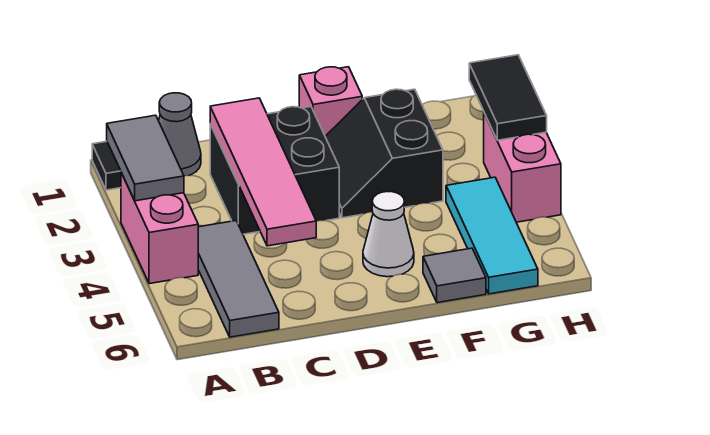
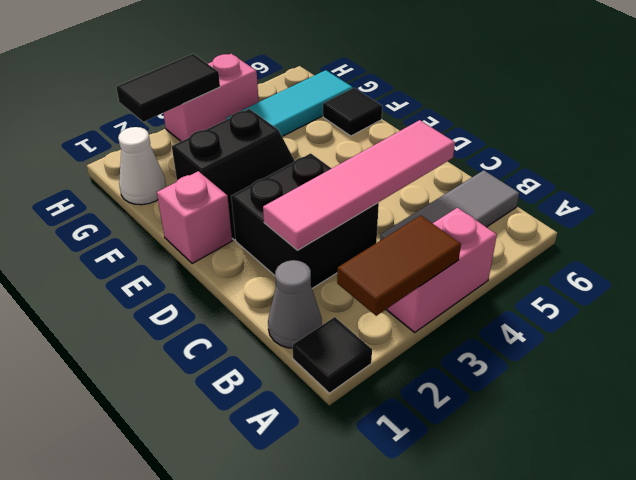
grey 1x2 tile [107,115,184,201] -> brown 1x2 tile [337,216,461,316]
white 1x1 cone [363,192,414,277] -> white 1x1 cone moved to [118,127,166,205]
grey 1x1 tile [423,248,486,303] -> black 1x1 tile [323,88,382,136]

